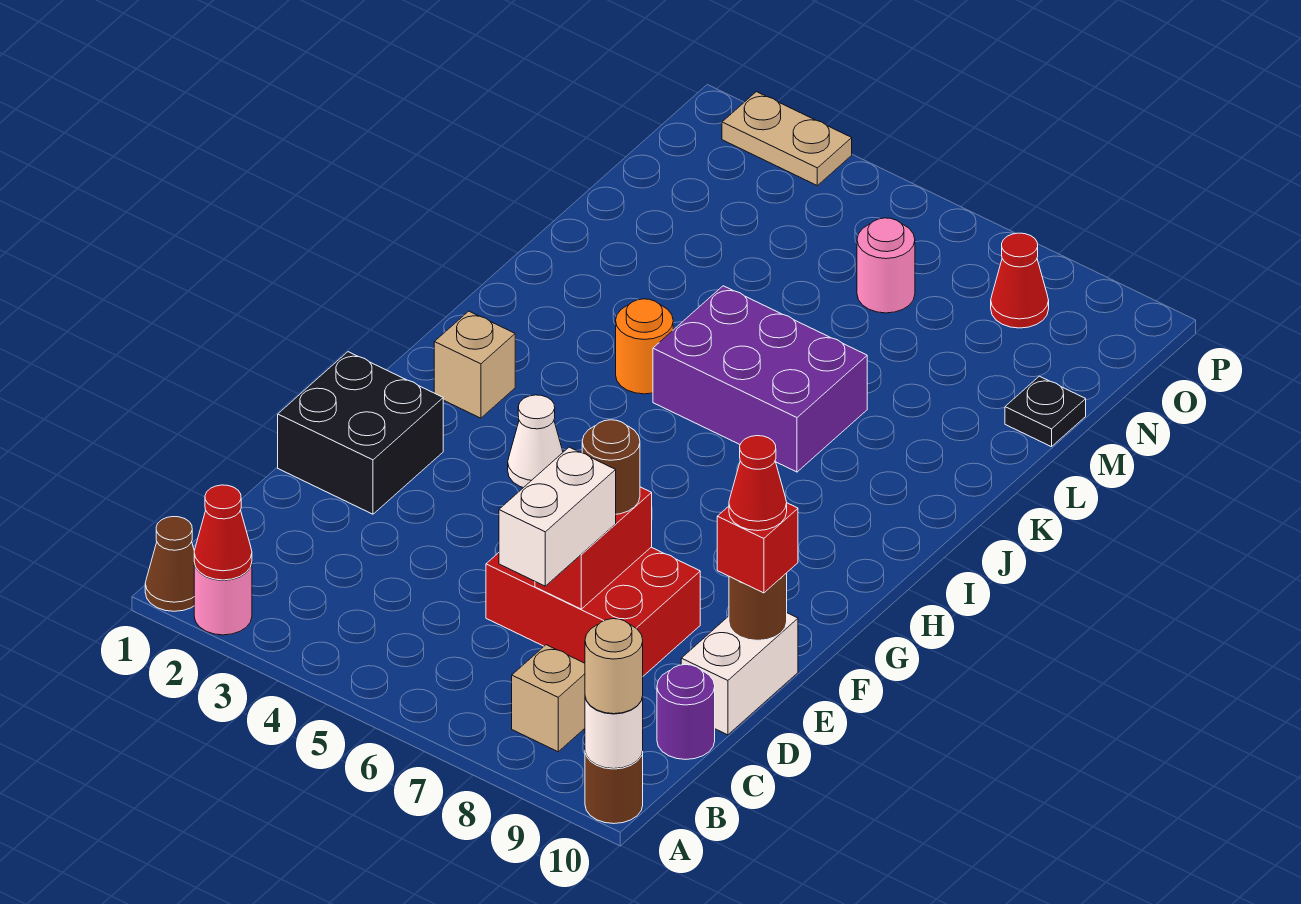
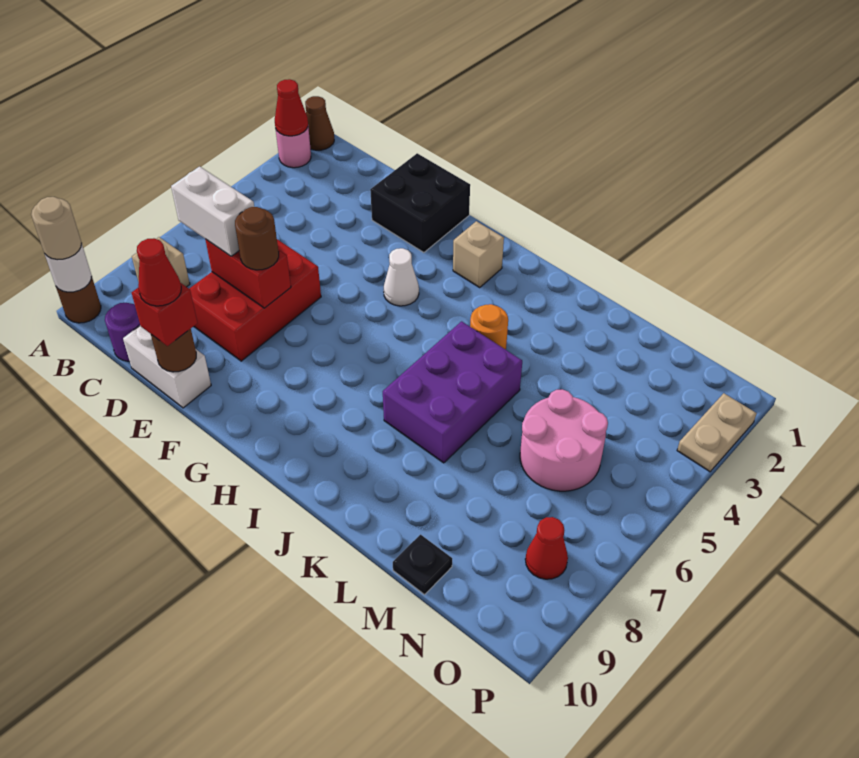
pink 1x1 round brick [857,218,915,313] -> pink 2x2 round brick [520,389,608,491]

